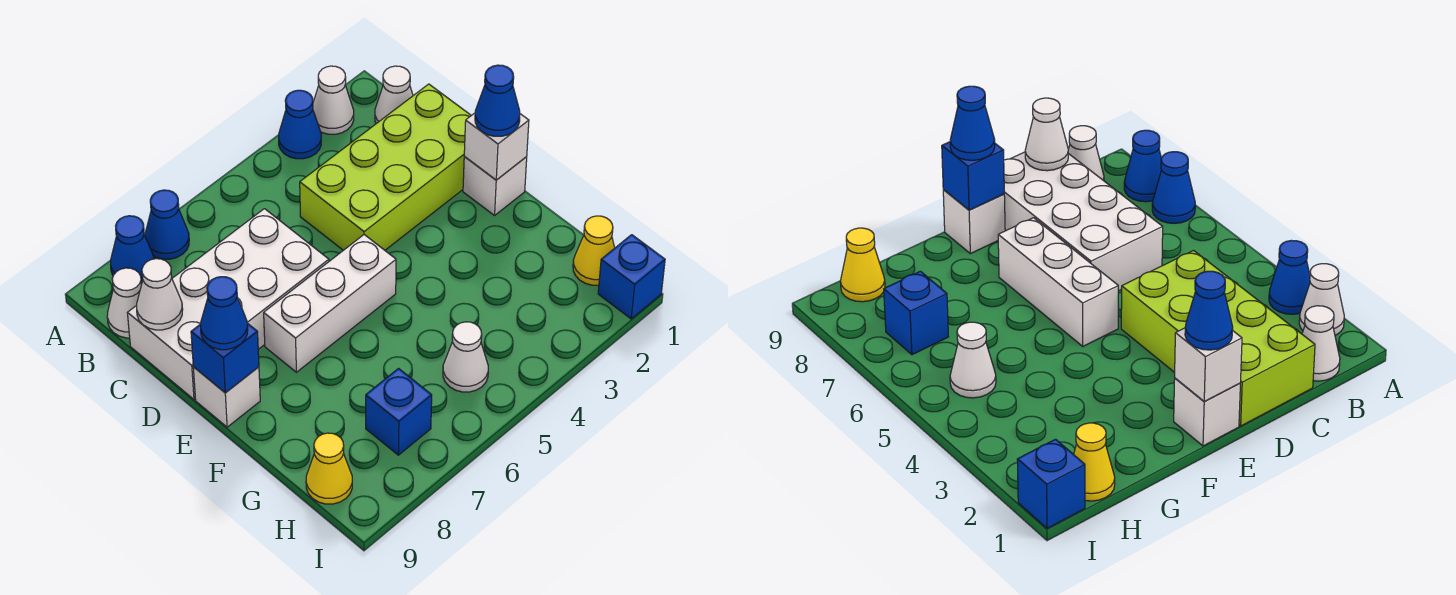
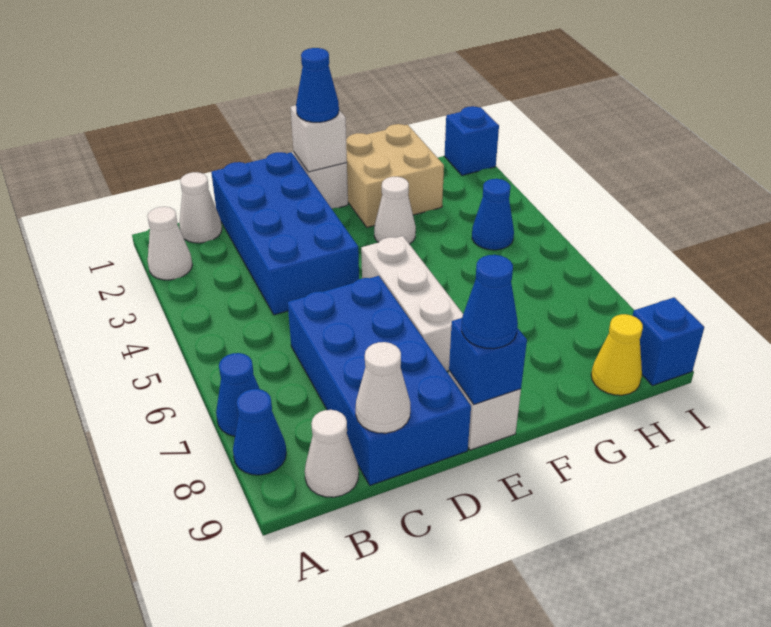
blue 1x1 cone [279,90,321,159] -> blue 1x1 cone moved to [472,179,514,250]
lime 2x4 brick [300,84,471,250] -> blue 2x4 brick [211,152,359,315]
white 2x4 brick [128,209,329,399] -> blue 2x4 brick [288,276,471,485]
none -> tan 2x2 brick [346,124,444,227]
yellow 1x1 cone [573,216,615,285] -> none
white 1x1 cone [443,322,488,392] -> white 1x1 cone moved to [374,177,416,244]
blue 1x1 brick [366,369,432,455] -> blue 1x1 brick moved to [633,297,704,386]

